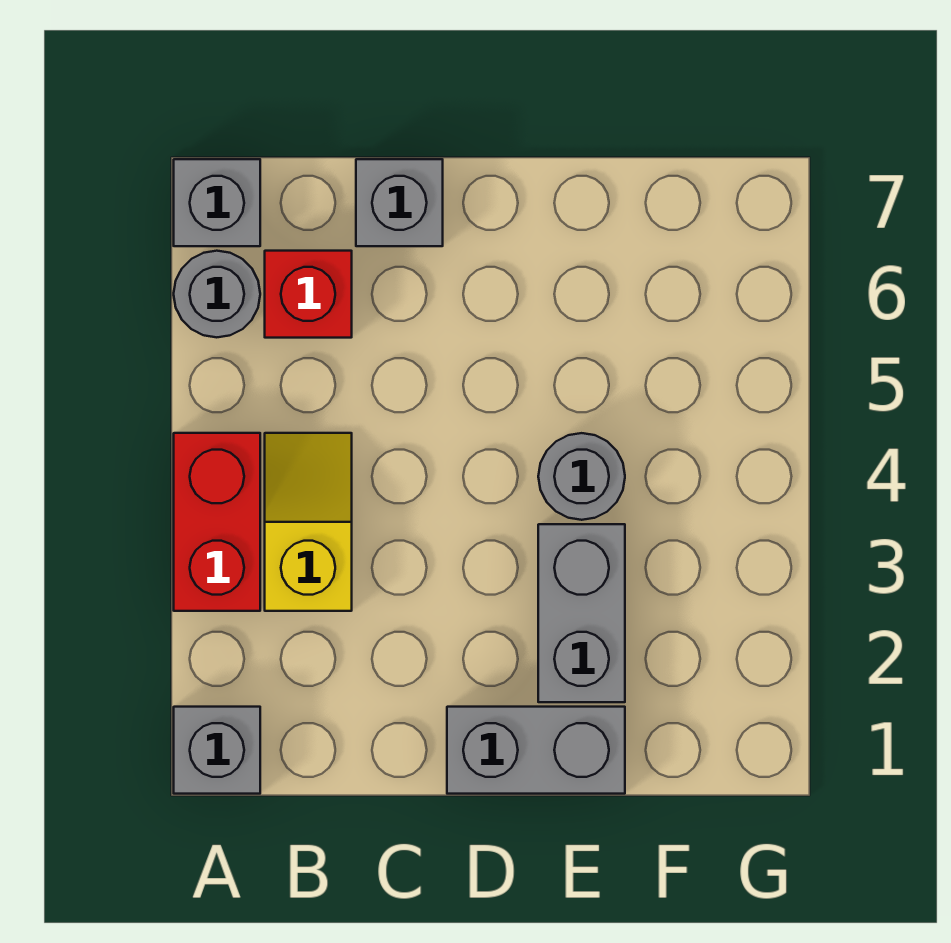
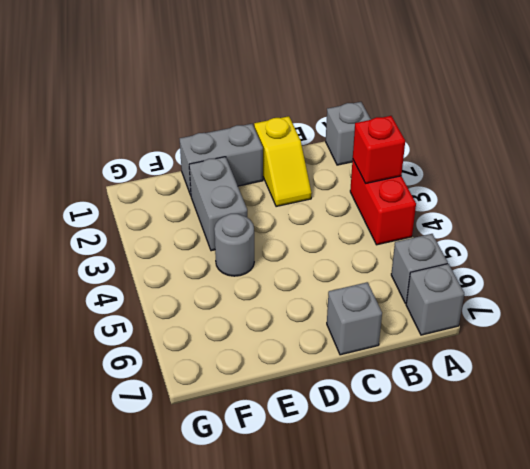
grey 1x1 round brick [174,251,260,337] -> grey 1x1 brick [391,234,448,304]
yellow 1x2 slope [265,433,352,611] -> yellow 1x2 slope moved to [254,116,312,207]
red 1x1 brick [265,251,352,338] -> red 1x1 brick moved to [353,116,405,183]

